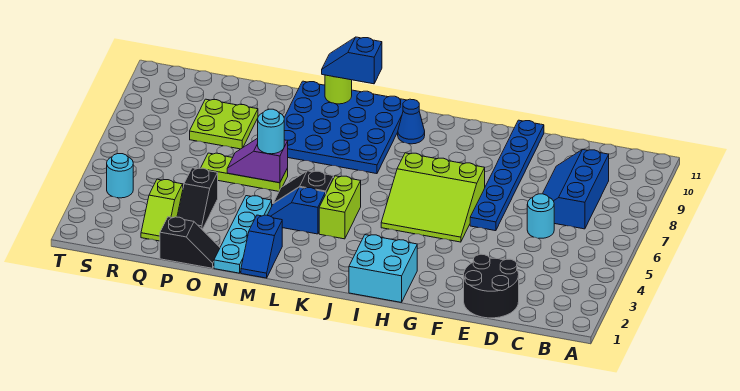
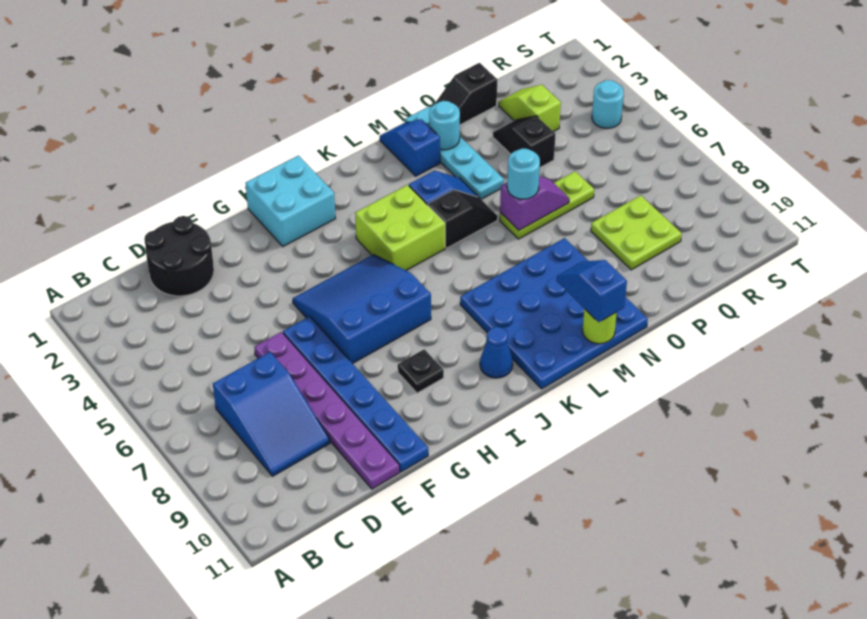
blue 2x3 slope [543,149,609,229] -> blue 2x3 slope turned to [213,352,330,476]
cyan 1x1 round brick [527,194,554,238] -> cyan 1x1 round brick moved to [429,101,460,150]
none -> purple 1x6 plate [254,332,400,489]
lime 3x3 slope [381,153,485,242] -> blue 3x3 slope [293,255,431,364]
none -> black 1x1 plate [398,349,444,393]
lime 1x2 brick [319,176,361,239] -> lime 2x2 brick [355,185,445,270]
blue 1x2 slope [322,37,382,84] -> blue 1x2 slope turned to [557,260,627,322]

